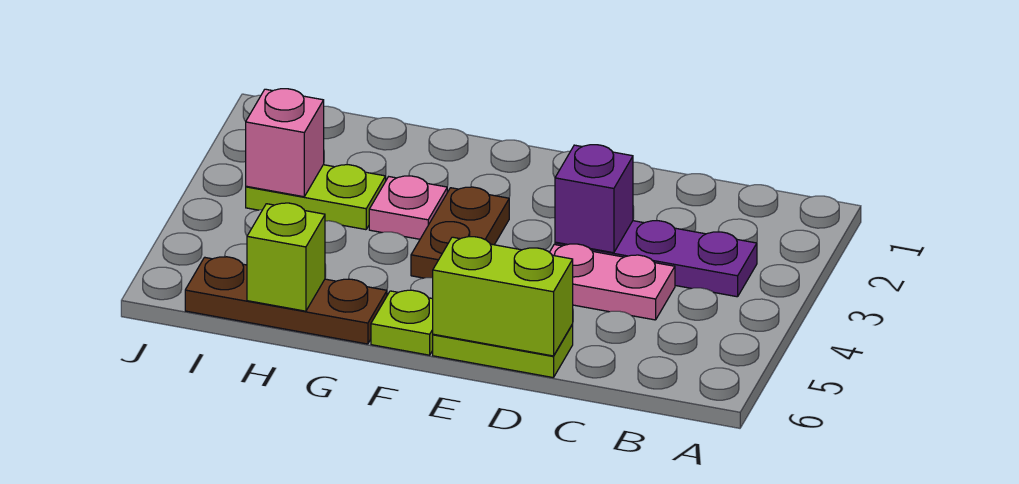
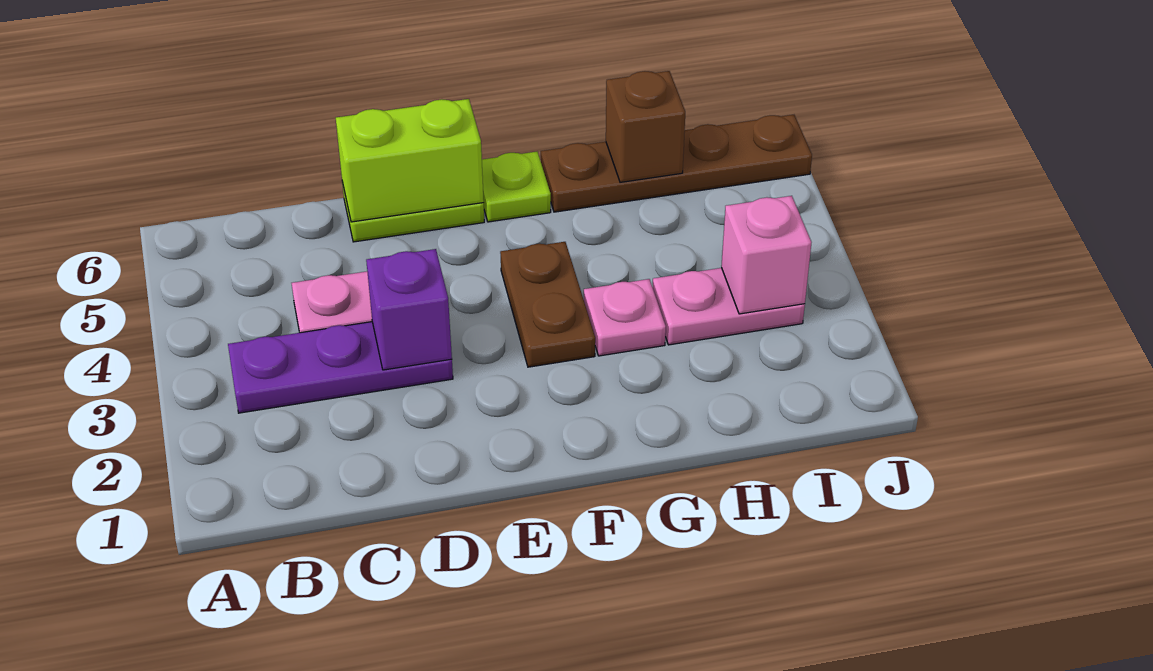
brown 1x3 plate [185,257,387,344] -> brown 1x4 plate [541,115,812,212]
lime 1x2 plate [246,165,386,230] -> pink 1x2 plate [653,268,805,345]
lime 1x1 brick [247,203,325,311] -> brown 1x1 brick [606,71,685,182]

